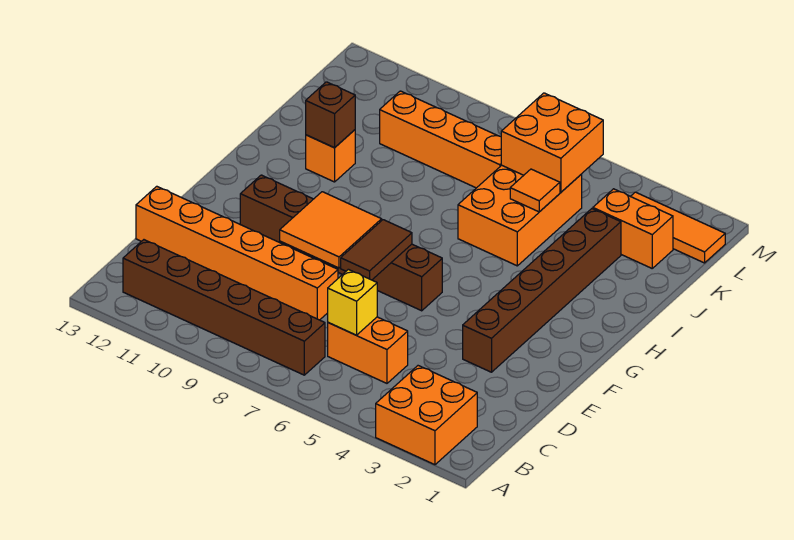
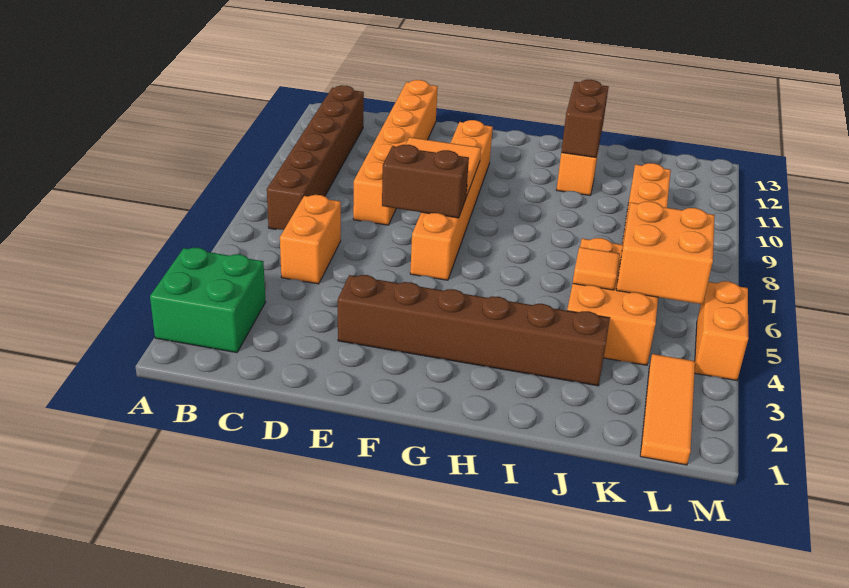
orange 2x2 brick [376,366,477,465] -> green 2x2 brick [150,248,265,353]
yellow 1x1 brick [328,269,377,335] -> none
brown 1x2 tile [341,220,412,280] -> brown 1x2 brick [382,145,469,218]
brown 1x6 brick [240,175,442,311] -> orange 1x6 brick [410,120,493,280]
orange 2x3 brick [458,165,582,266] -> orange 2x3 brick turned to [567,238,658,365]
brown 1x1 brick [306,82,355,148] -> brown 1x2 brick [561,80,609,157]
orange 1x2 brick [593,189,673,268] -> orange 1x2 brick moved to [695,281,748,380]

